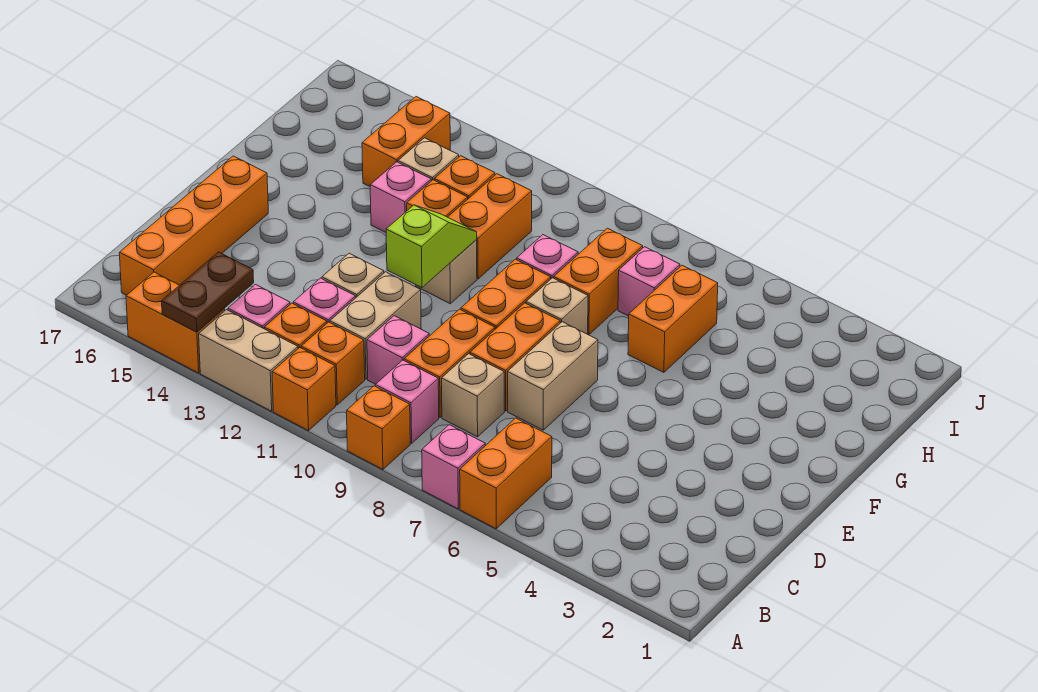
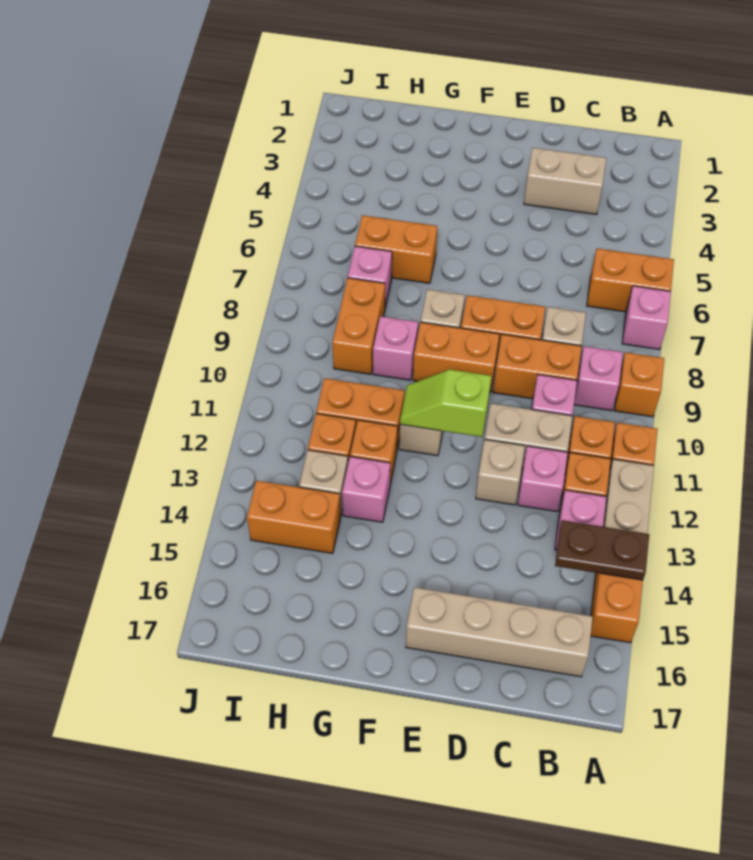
orange 1x4 brick [119,156,268,295] -> tan 1x4 brick [406,587,593,677]
tan 1x2 brick [508,322,598,430] -> tan 1x2 brick moved to [524,148,606,215]
orange 1x2 brick [554,228,643,335] -> orange 1x2 brick turned to [332,278,385,374]

